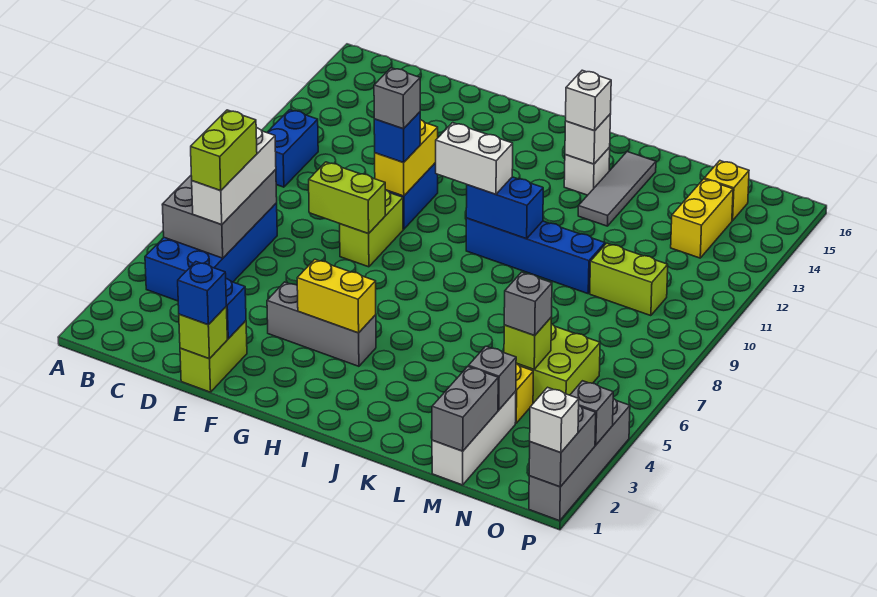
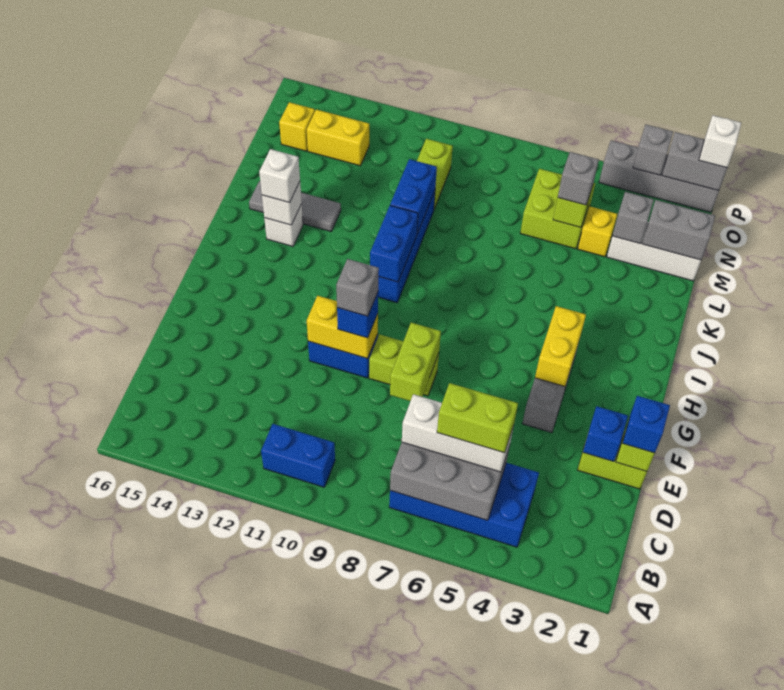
white 1x2 brick [435,123,513,194] -> none
none -> blue 1x2 brick [390,159,437,233]

